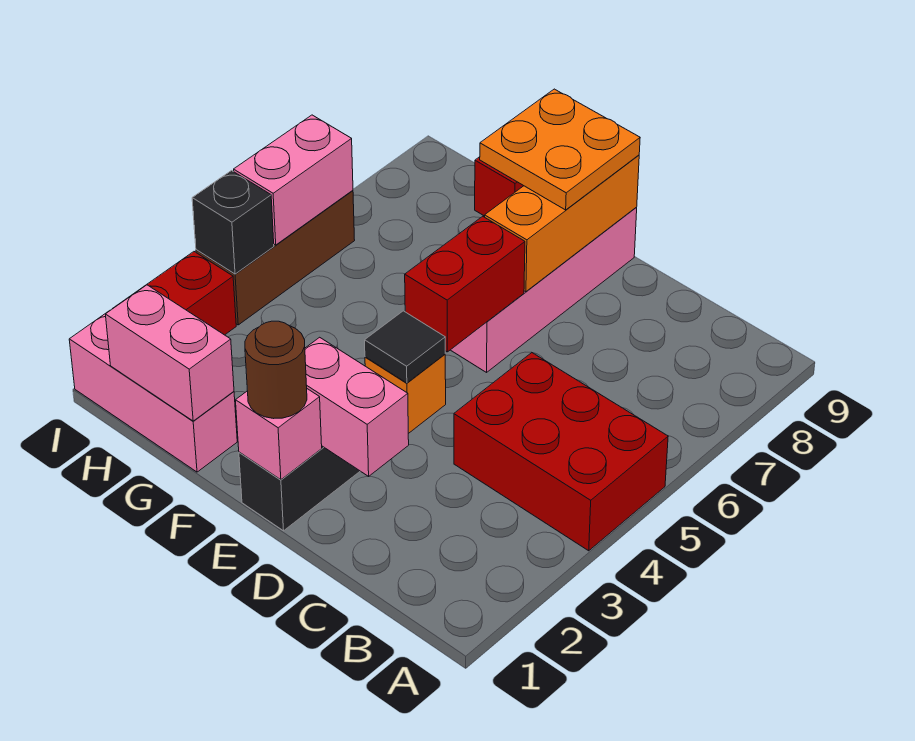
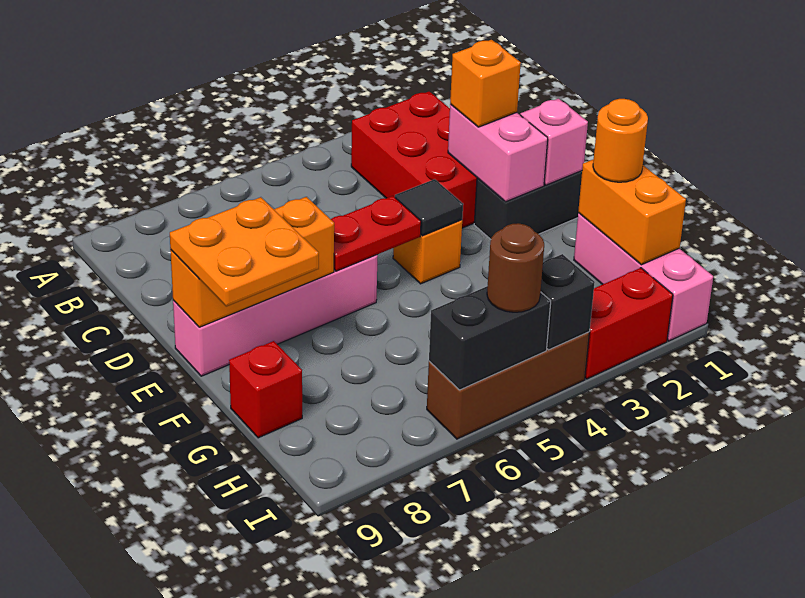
red 2x3 brick [454,353,668,551] -> red 2x3 brick moved to [351,91,477,228]
none -> orange 1x1 brick [450,40,521,127]
brown 1x1 round brick [245,321,307,419] -> brown 1x1 round brick moved to [487,223,544,312]
red 1x2 brick [405,216,525,352] -> red 1x2 plate [331,196,421,271]
pink 1x2 brick [105,285,234,421] -> orange 1x2 brick [578,159,686,265]
none -> orange 1x1 round brick [593,99,648,182]
pink 1x2 brick [234,115,353,245] -> black 1x2 brick [429,286,551,390]

